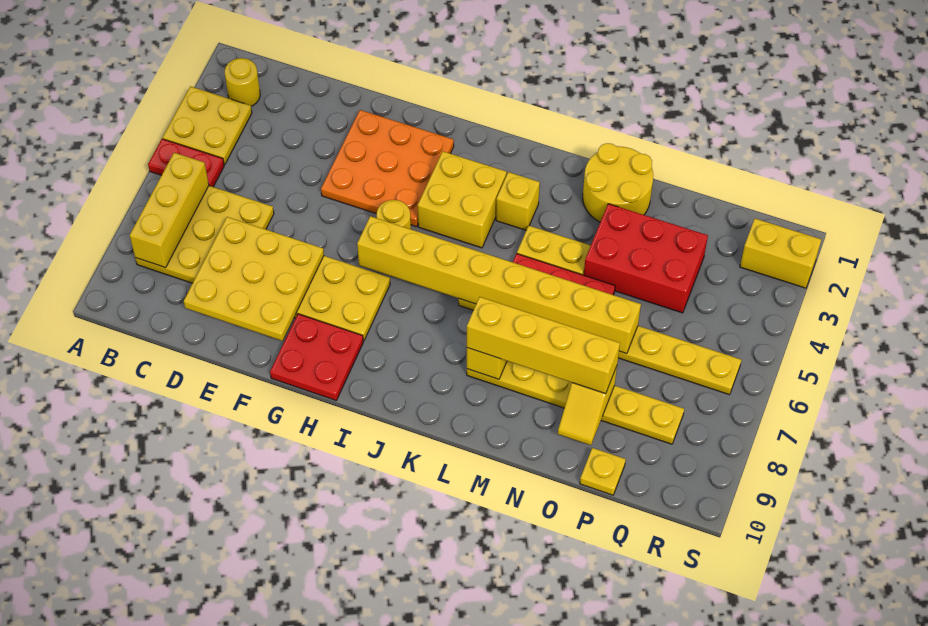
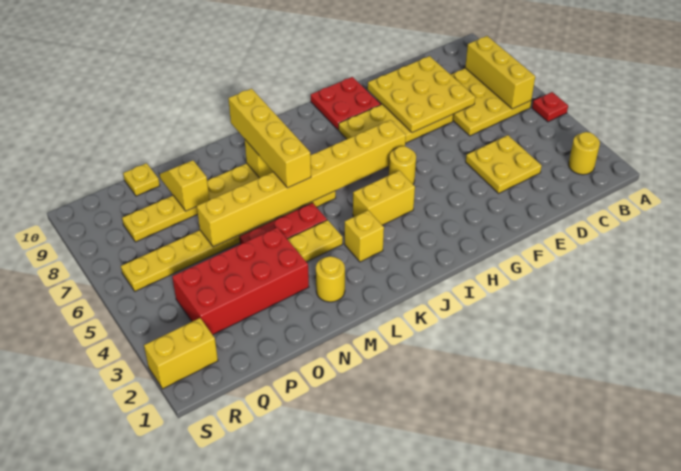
yellow 2x2 plate [163,86,252,165] -> yellow 2x2 plate moved to [466,135,542,193]
red 1x2 plate [148,139,224,187] -> red 1x1 plate [532,92,568,122]
orange 3x3 plate [321,110,454,227] -> none
yellow 2x2 brick [418,151,507,248] -> yellow 1x2 brick [353,171,415,225]
yellow 1x4 brick [467,297,620,394] -> yellow 1x4 brick turned to [228,89,311,188]
yellow 2x2 round brick [583,143,653,222] -> yellow 1x1 round brick [316,256,345,302]
red 2x3 brick [584,204,708,313] -> red 2x4 brick [172,227,309,335]

